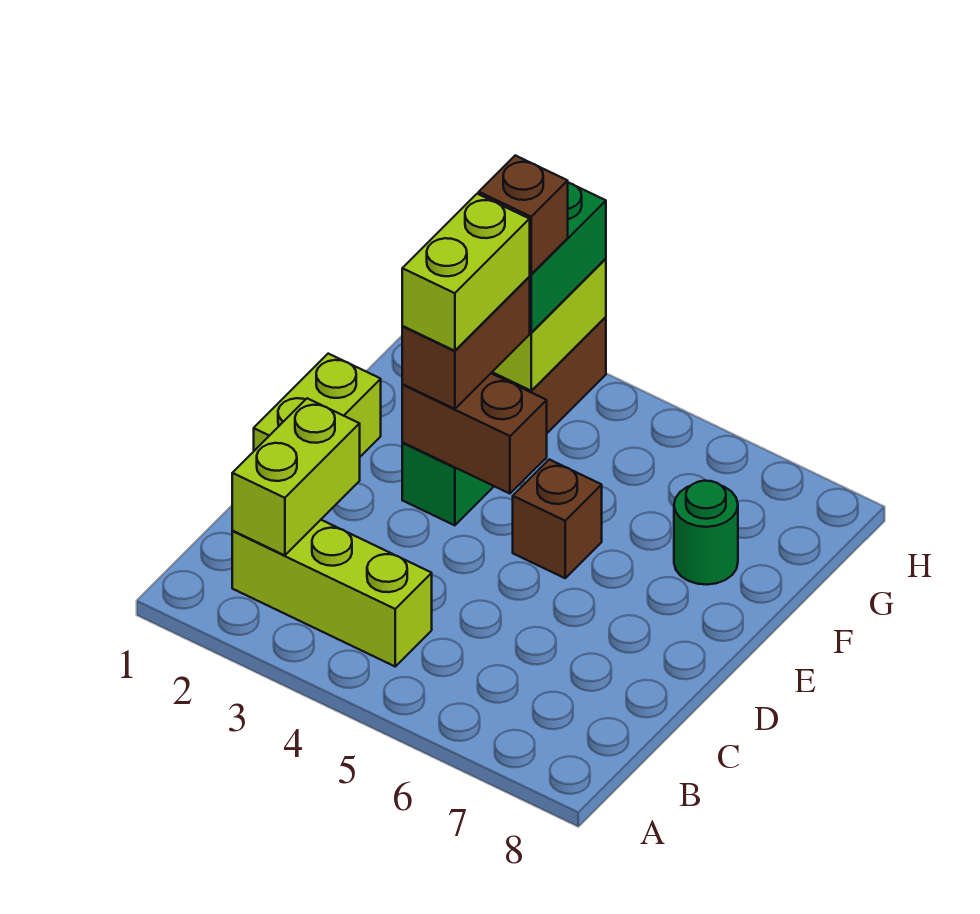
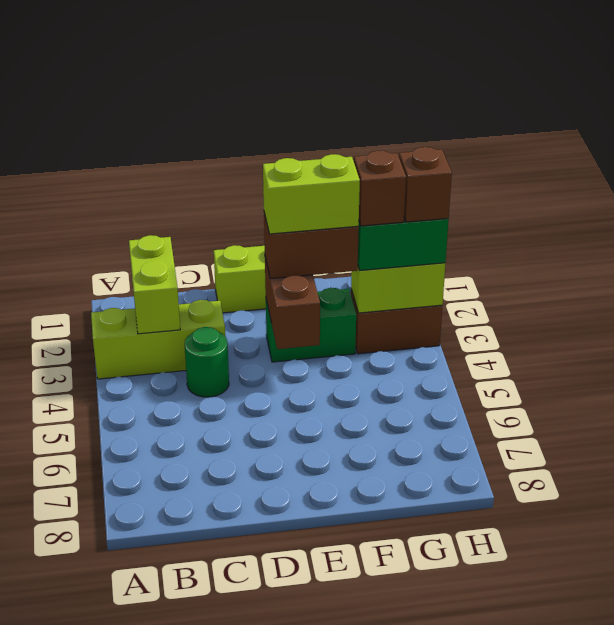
lime 1x3 brick [232,520,432,666] -> lime 1x3 brick turned to [91,300,225,379]
lime 1x2 brick [232,398,360,555] -> lime 1x2 brick turned to [129,235,180,334]
brown 1x1 brick [513,459,602,578] -> brown 1x1 brick moved to [399,147,452,222]
green 1x1 round brick [674,481,738,585] -> green 1x1 round brick moved to [185,327,229,397]

